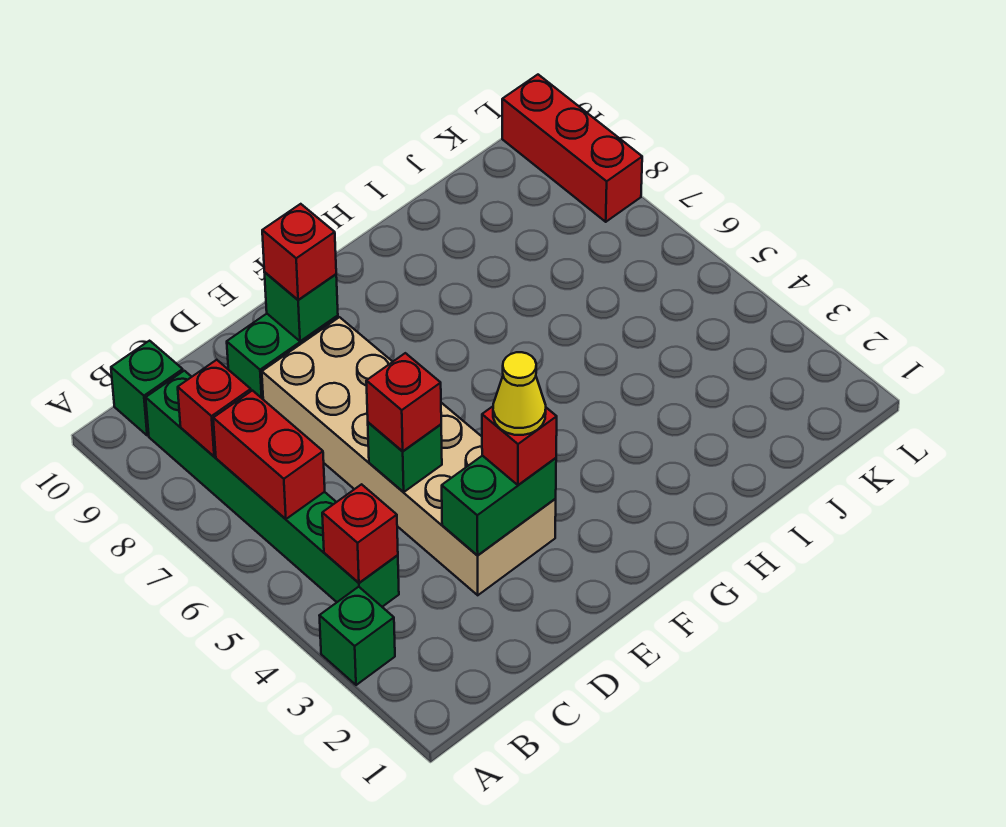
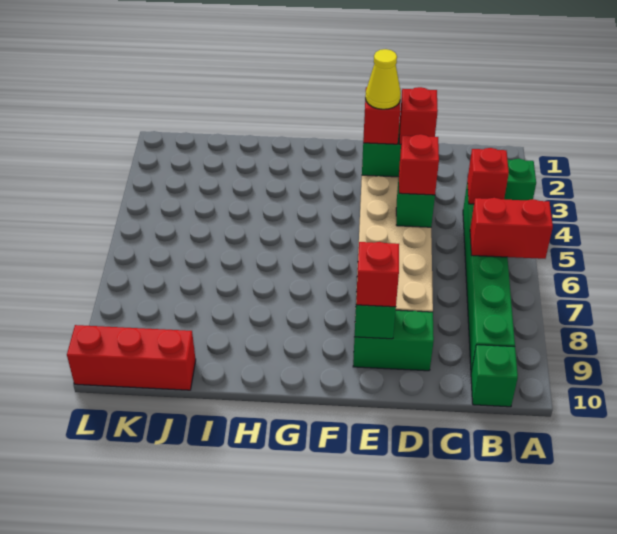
red 1x2 brick [213,391,325,519] -> red 1x2 brick turned to [470,198,553,259]
red 1x1 brick [178,360,251,456] -> red 1x1 brick moved to [399,87,438,144]
red 1x3 brick [502,75,642,222] -> red 1x3 brick turned to [67,325,196,390]

